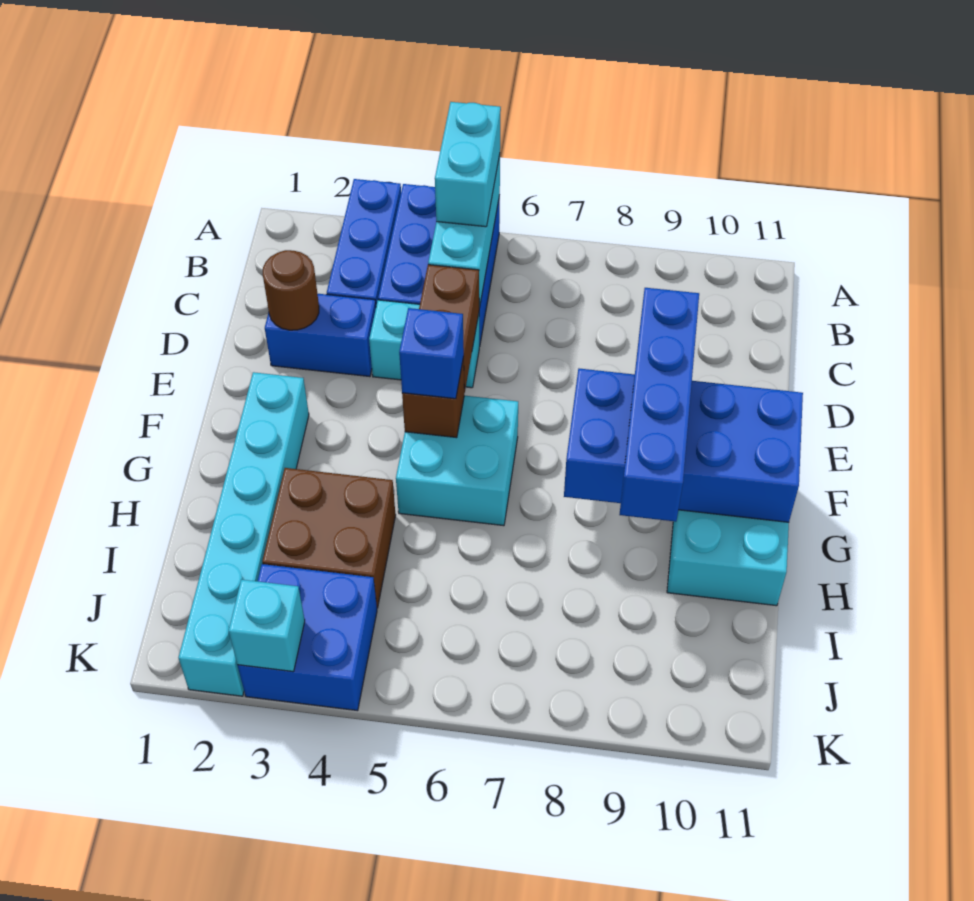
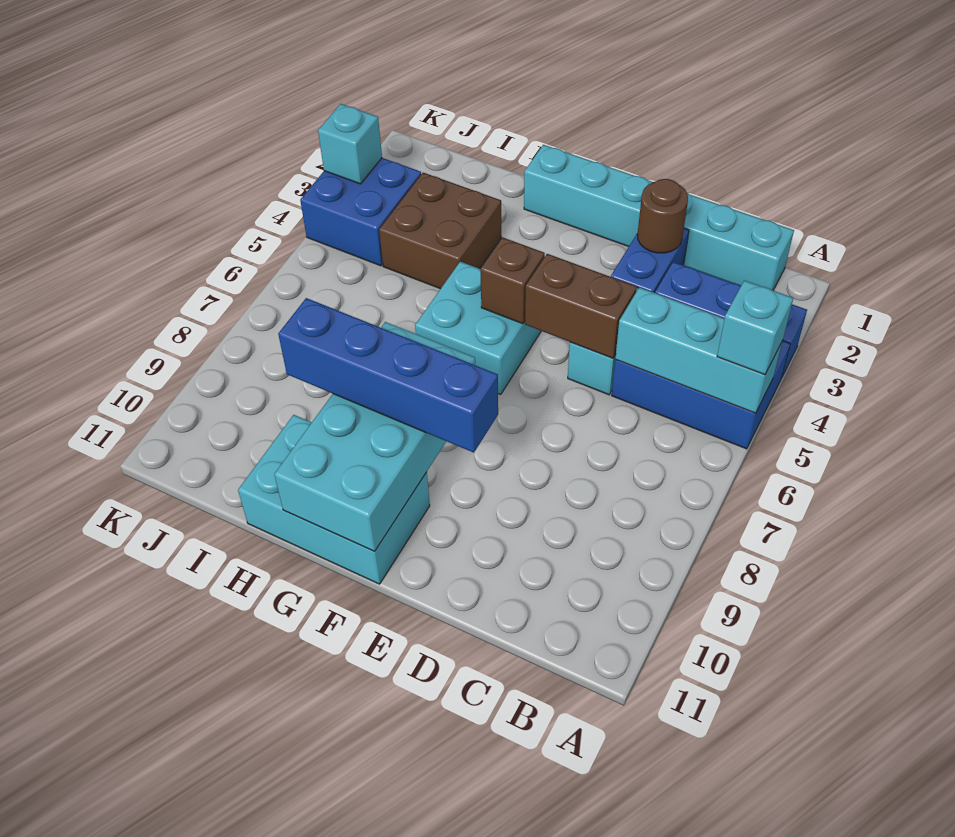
cyan 1x2 brick [435,102,501,227] -> cyan 1x1 brick [717,280,793,375]
cyan 1x6 brick [178,372,309,696] -> cyan 1x6 brick moved to [524,145,794,290]
blue 1x1 brick [399,308,464,399] -> none
blue 2x4 brick [564,369,803,522] -> cyan 2x4 brick [274,322,475,551]

